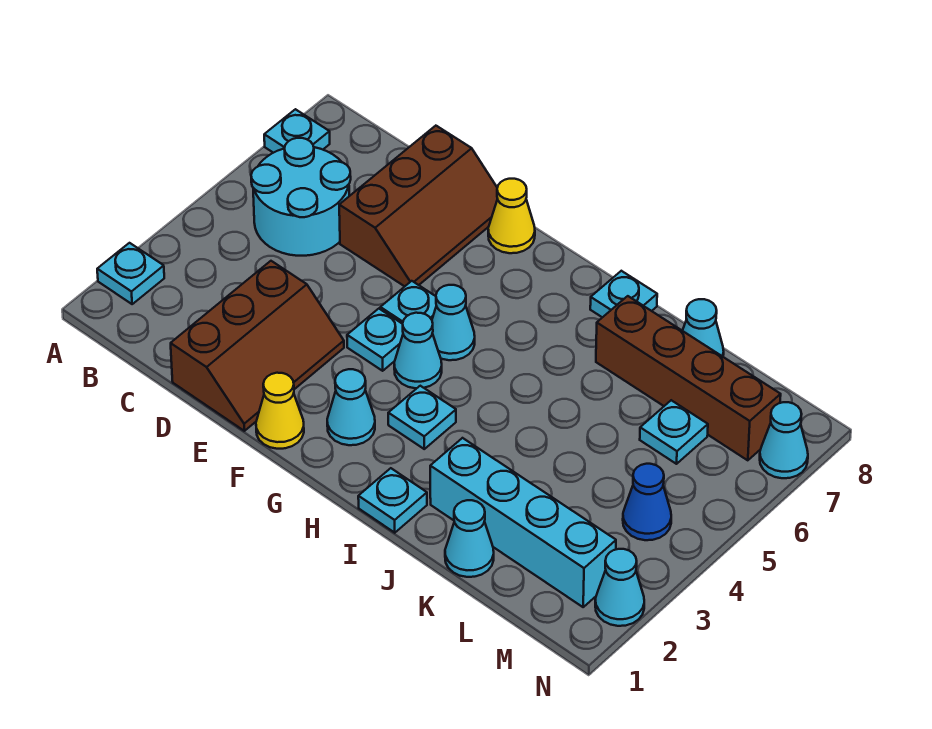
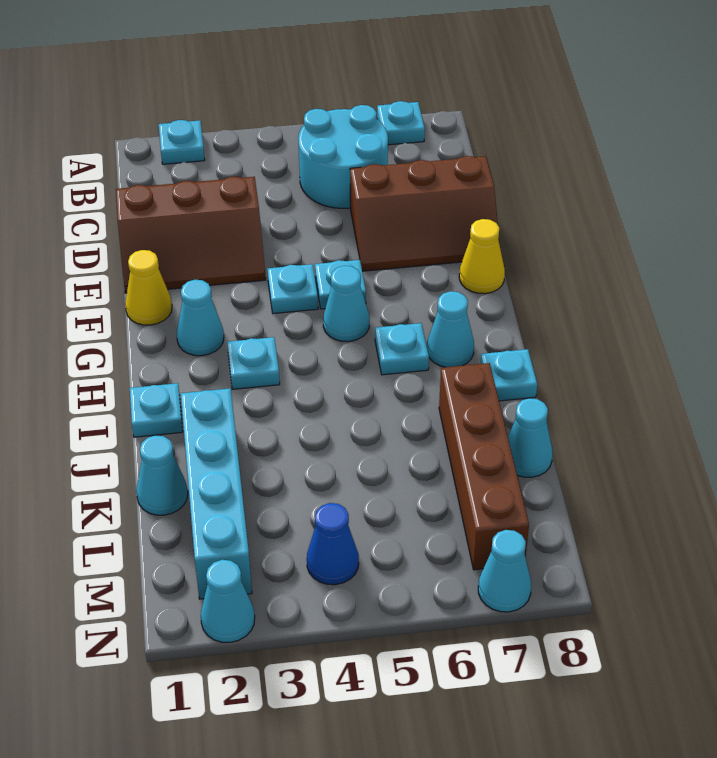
cyan 1x1 cone [394,313,442,388] -> cyan 1x1 cone moved to [427,291,474,367]
cyan 1x1 plate [640,400,708,464] -> cyan 1x1 plate moved to [375,323,429,375]

